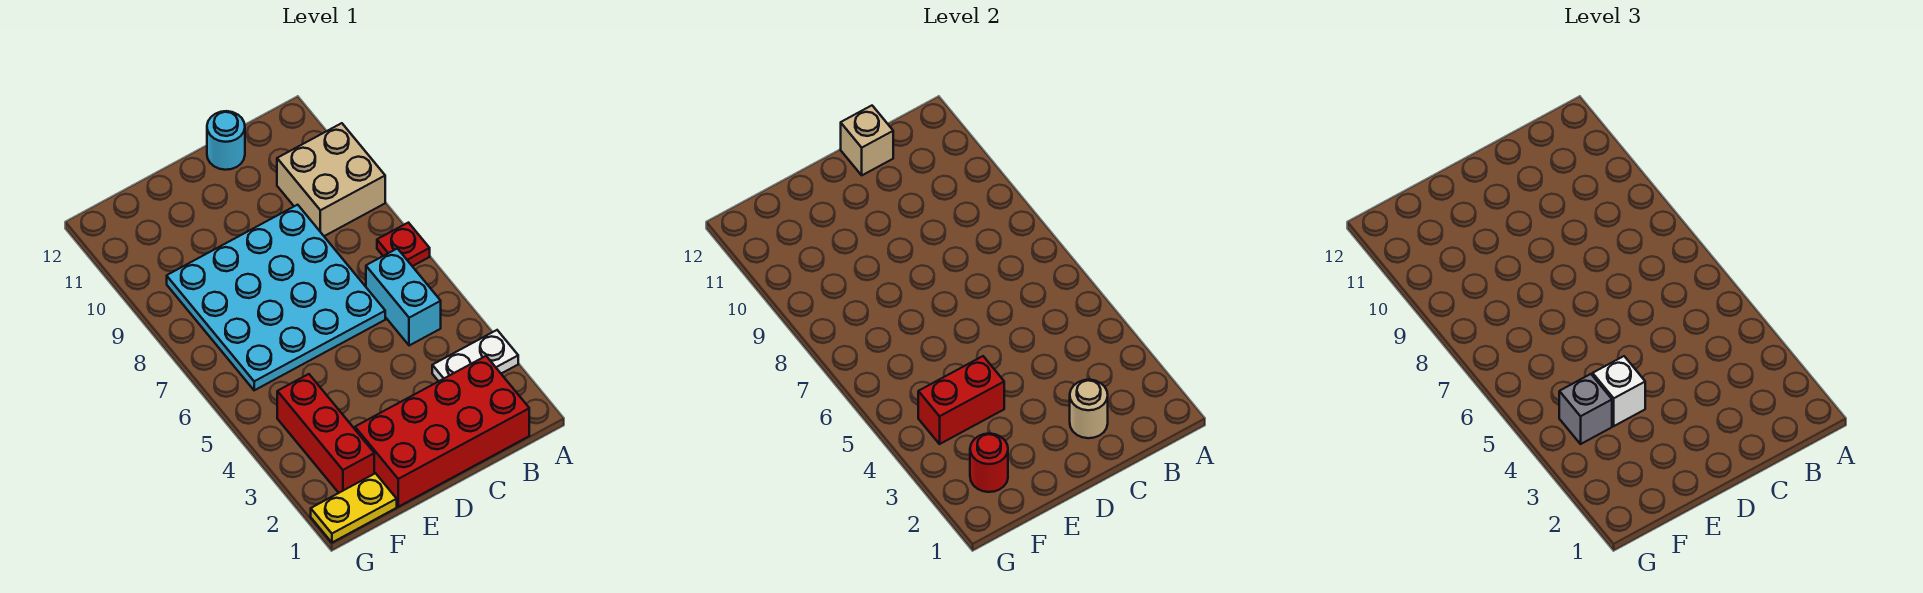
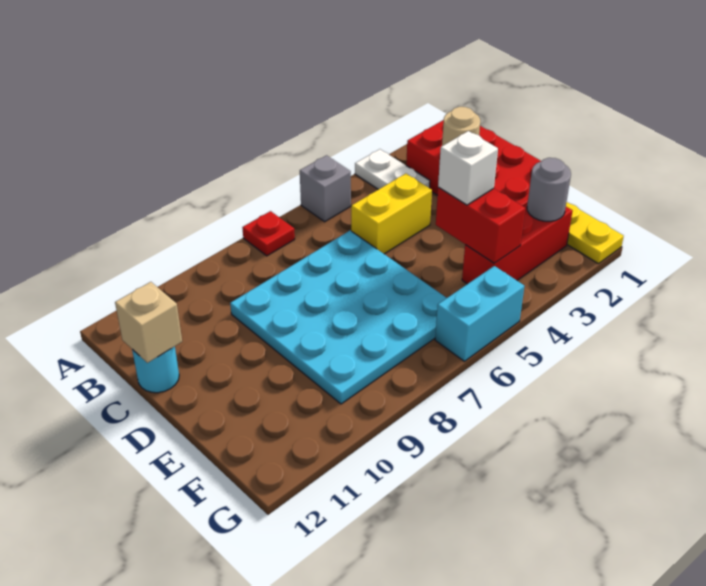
tan 2x2 brick [277,123,385,236] -> none
cyan 1x2 brick [366,249,441,346] -> cyan 1x2 brick moved to [435,266,524,361]
none -> yellow 1x2 brick [351,174,432,254]
red 1x1 round brick [970,434,1008,492] -> grey 1x1 round brick [527,158,571,221]
grey 1x1 brick [1559,374,1612,444] -> grey 1x1 brick moved to [300,155,351,222]

